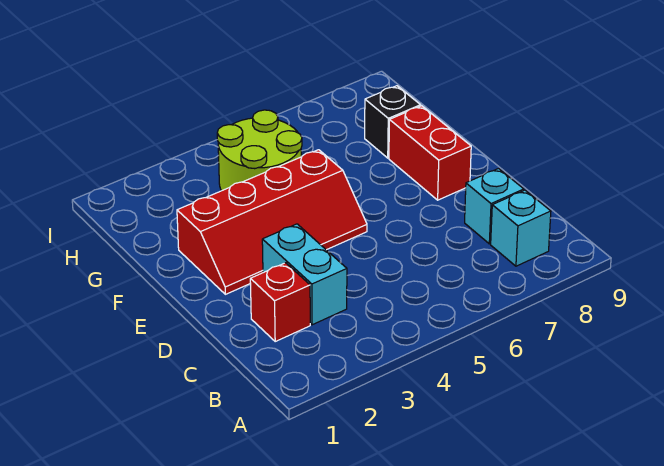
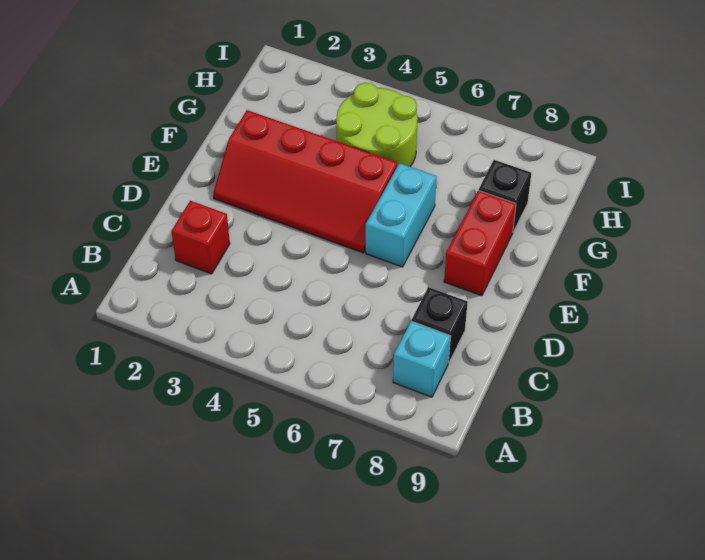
cyan 1x2 brick [262,224,347,325] -> cyan 1x2 brick moved to [366,163,437,267]
cyan 1x1 brick [465,169,524,244] -> black 1x1 brick [412,287,468,362]

